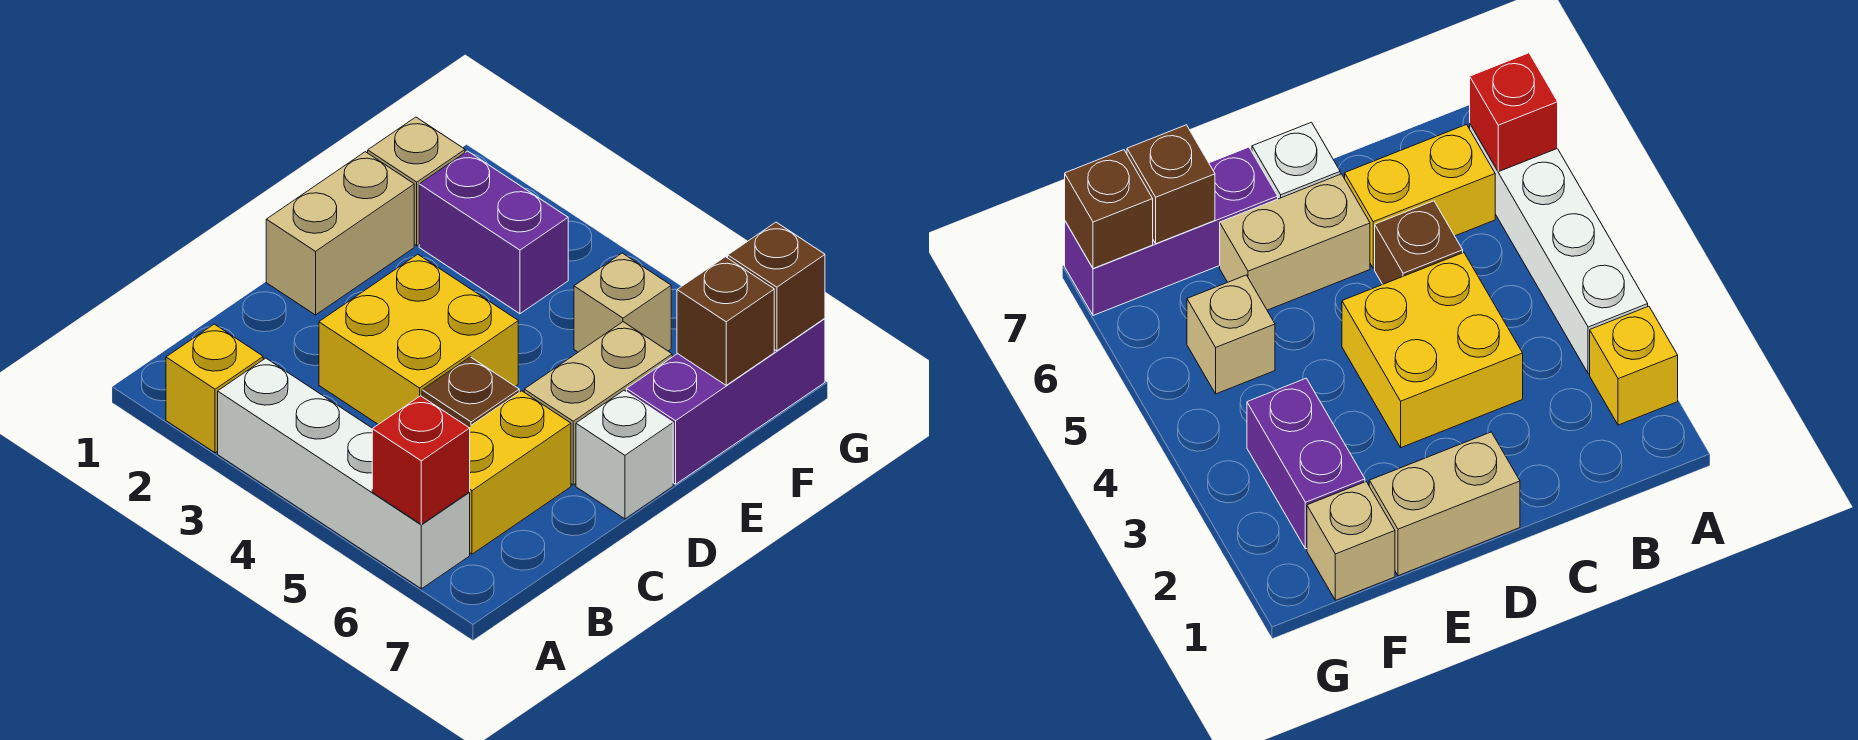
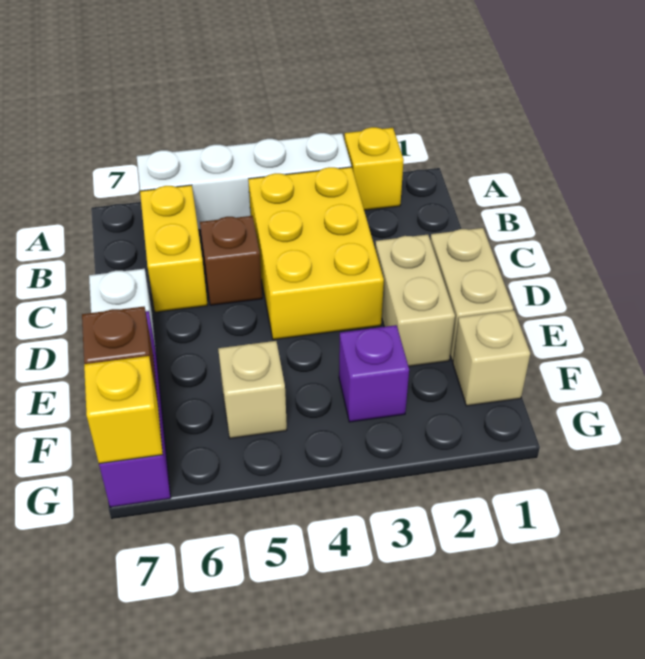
red 1x1 brick [372,396,470,524] -> none
yellow 2x2 brick [319,254,518,424] -> yellow 2x3 brick [248,167,384,340]
tan 1x2 brick [524,322,672,485] -> tan 1x2 brick moved to [375,235,455,367]
purple 1x2 brick [419,151,568,314] -> purple 1x1 brick [339,325,409,422]
brown 1x1 brick [728,222,825,351] -> yellow 1x1 brick [84,356,163,464]

